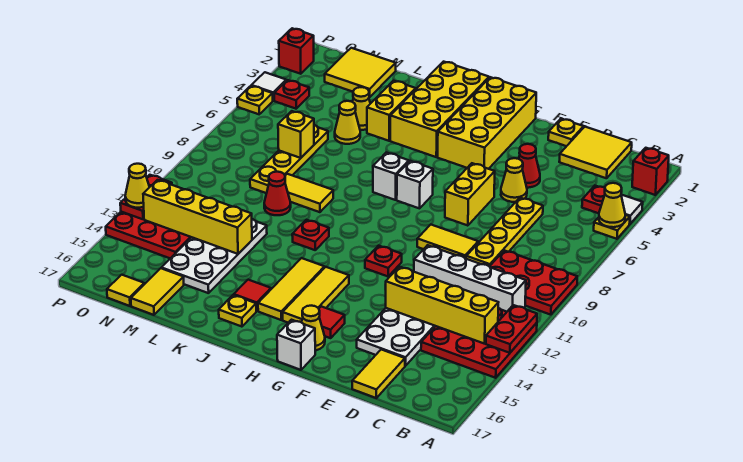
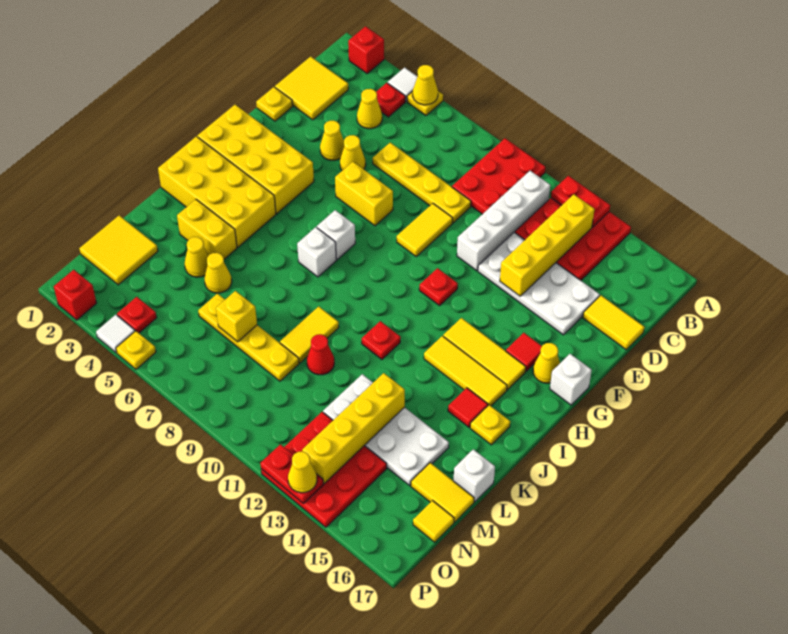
none -> yellow 1x1 cone [357,89,382,129]
red 1x1 cone [519,144,540,188] -> yellow 1x1 cone [320,120,344,160]
none -> white 1x1 brick [453,449,495,502]

